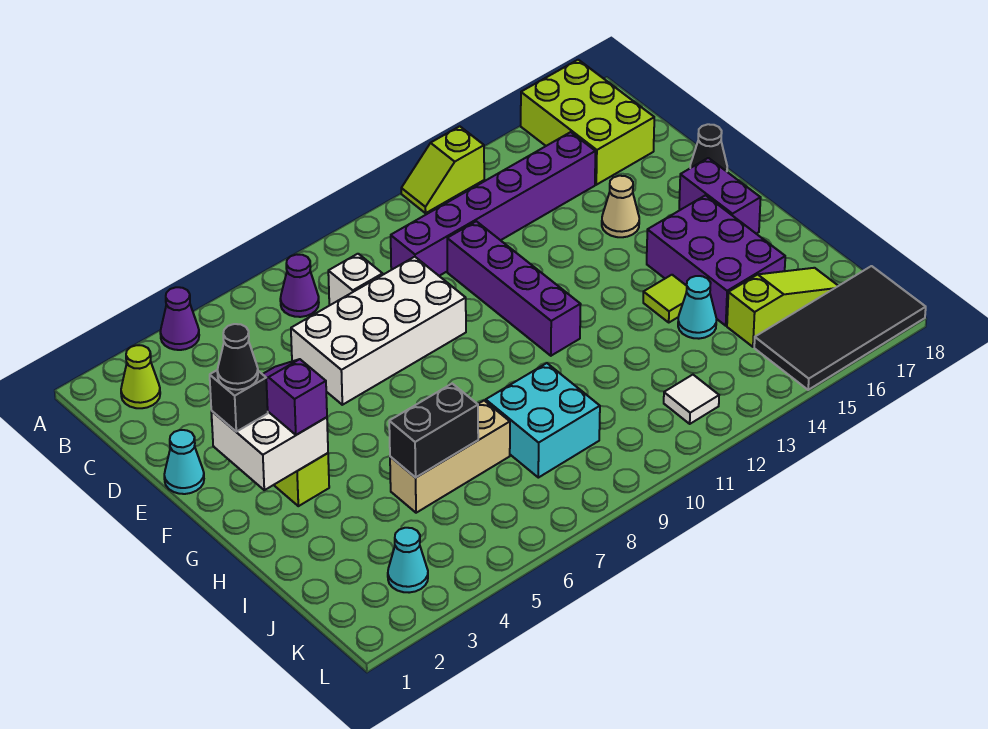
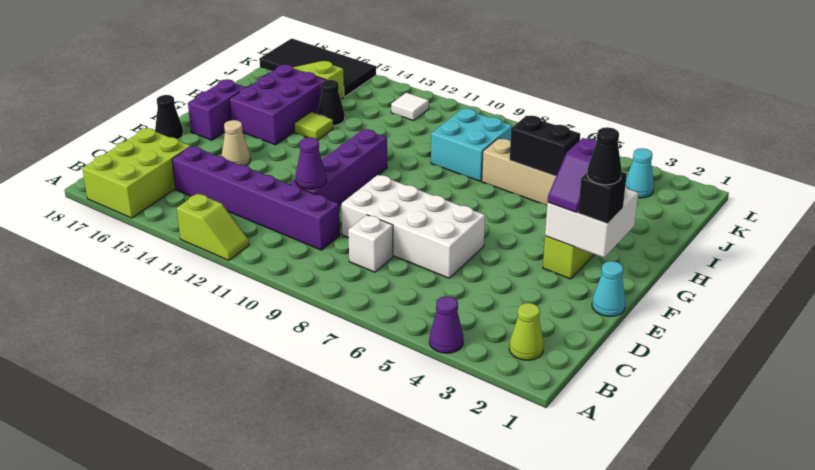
purple 1x1 cone [280,254,319,317] -> purple 1x1 cone moved to [296,137,326,189]
cyan 1x1 cone [678,276,716,339] -> black 1x1 cone [318,80,345,126]

